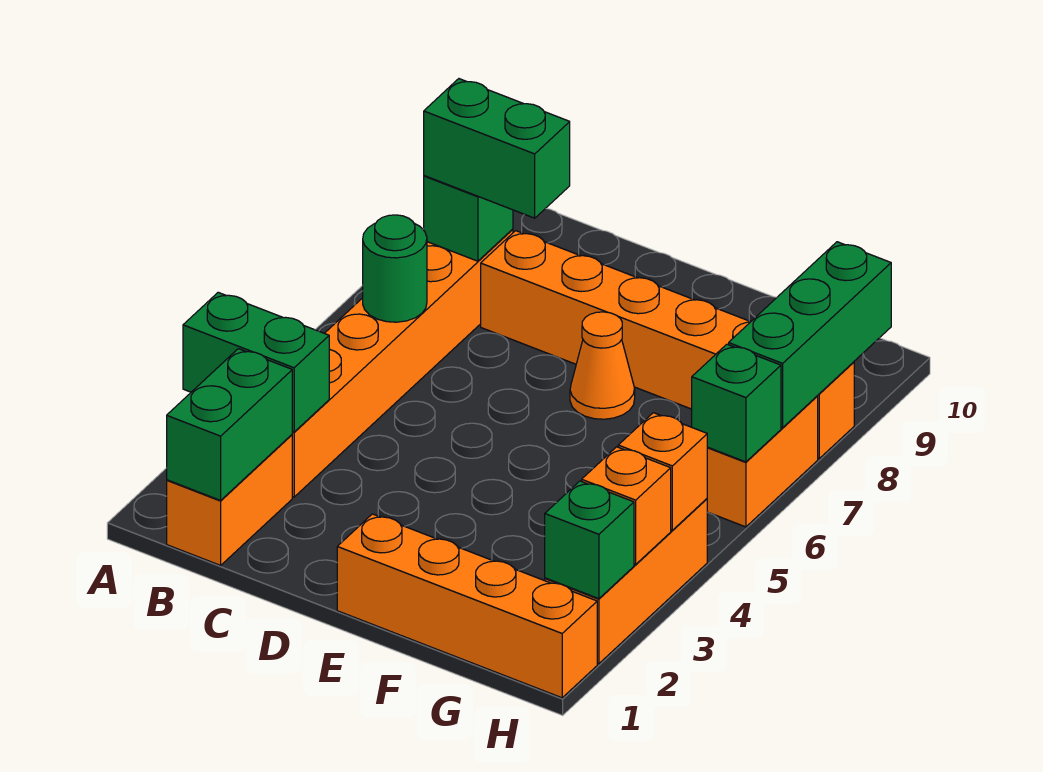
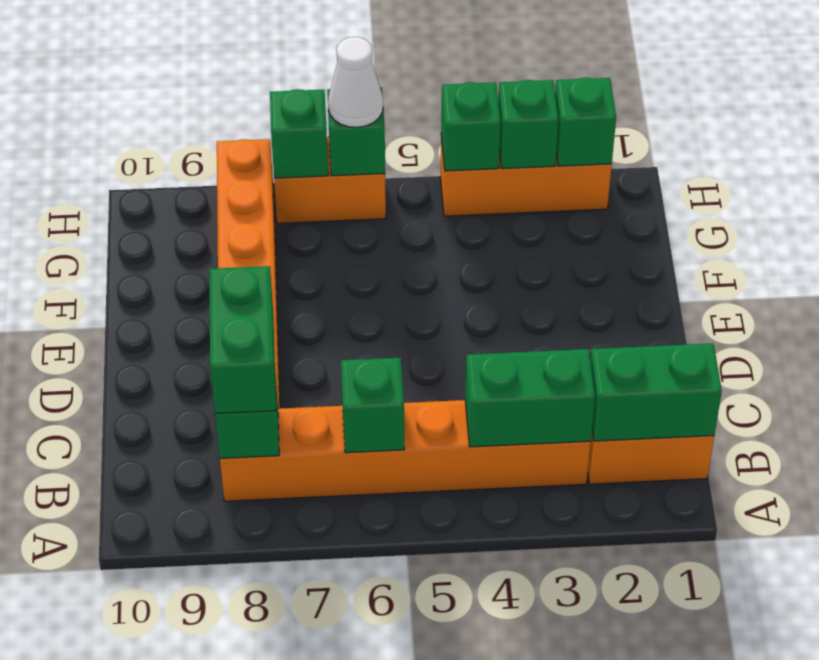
green 1x2 brick [183,292,329,432] -> green 1x2 brick turned to [465,349,595,447]
green 1x1 round brick [363,215,427,322] -> green 1x1 brick [341,358,404,453]
orange 1x4 brick [337,514,597,698] -> none
orange 1x1 cone [570,312,635,419] -> none
orange 1x1 brick [582,447,671,564] -> green 1x1 brick [498,80,558,169]
orange 1x1 brick [618,413,707,530] -> green 1x1 brick [441,82,501,171]
none -> white 1x1 cone [328,37,383,127]
green 1x3 brick [729,242,891,428] -> green 1x1 brick [270,89,328,178]

